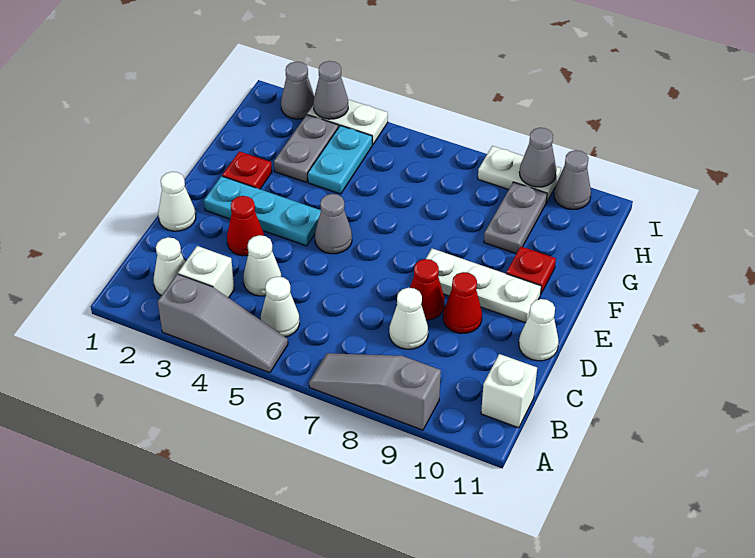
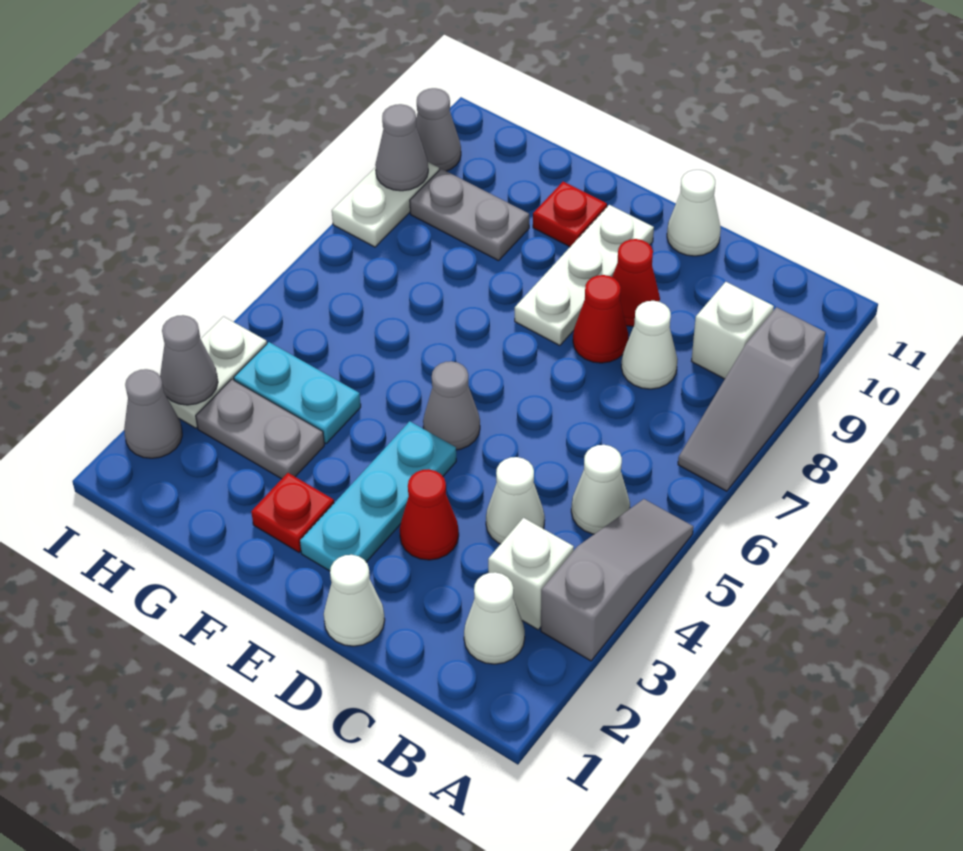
white 1x1 brick [481,354,537,428] -> white 1x1 brick moved to [692,282,774,379]

